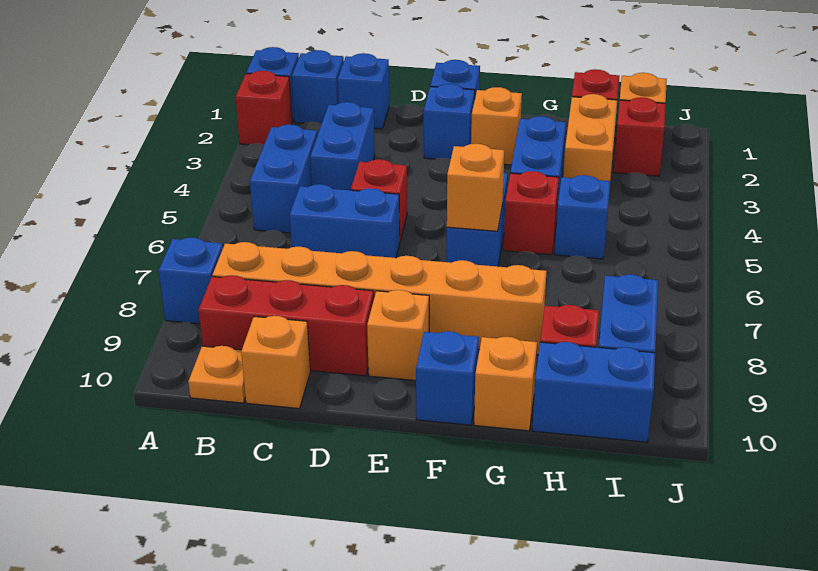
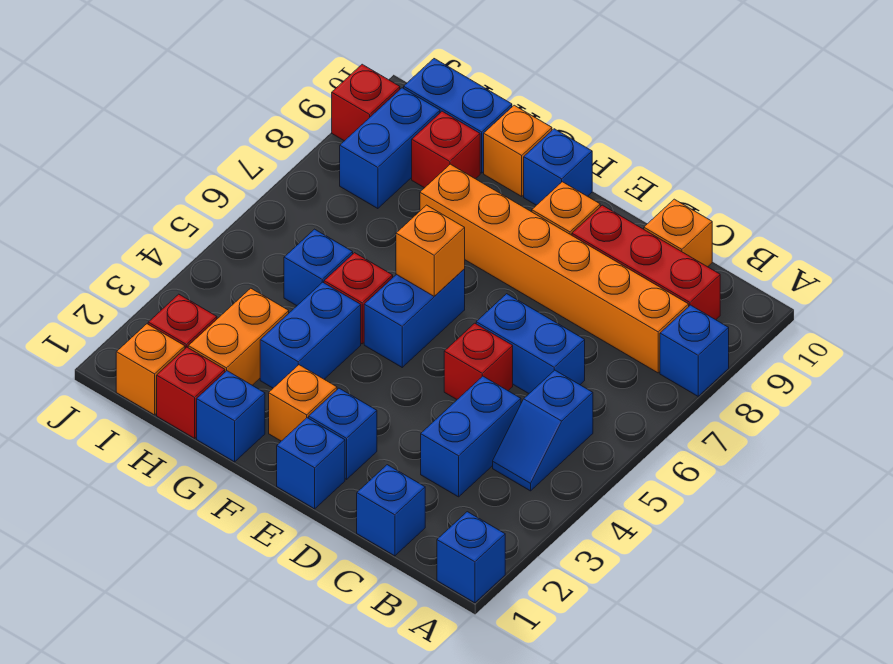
red 1x1 brick [236,71,292,145] -> red 1x1 brick moved to [332,64,400,141]
blue 1x1 brick [292,50,344,124] -> blue 1x1 brick moved to [197,371,265,462]
blue 1x2 brick [250,124,317,233] -> blue 1x2 slope [493,370,593,491]
orange 1x1 plate [188,346,245,403] -> none

